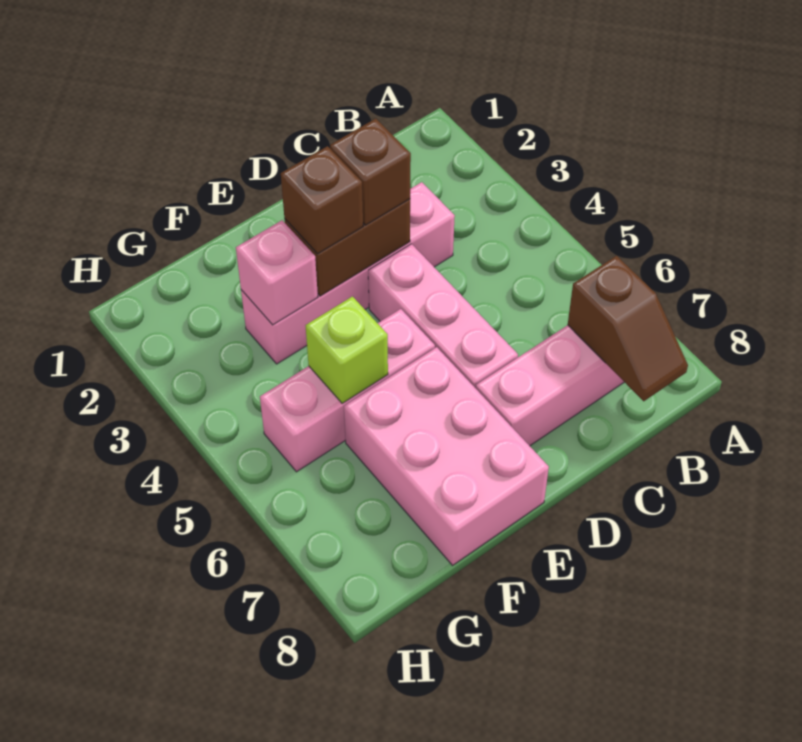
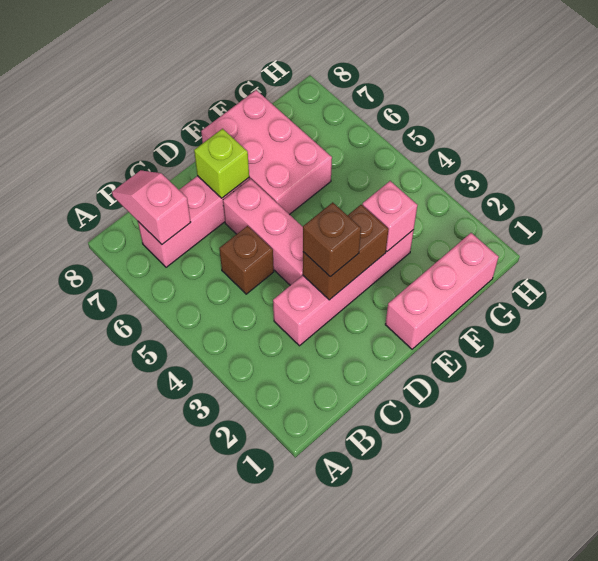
brown 1x2 slope [568,256,688,401] -> pink 1x2 slope [112,170,191,244]
brown 1x1 brick [281,146,363,254] -> brown 1x1 brick moved to [219,226,274,294]
pink 1x3 brick [260,309,435,472] -> pink 1x3 brick moved to [385,233,499,349]
lime 1x1 brick [306,297,388,403] -> lime 1x1 brick moved to [194,129,249,198]

